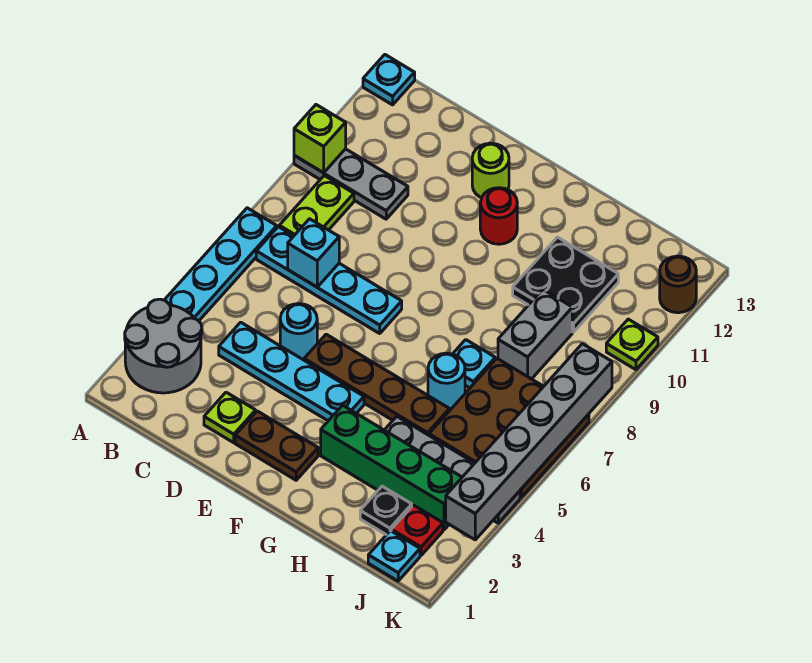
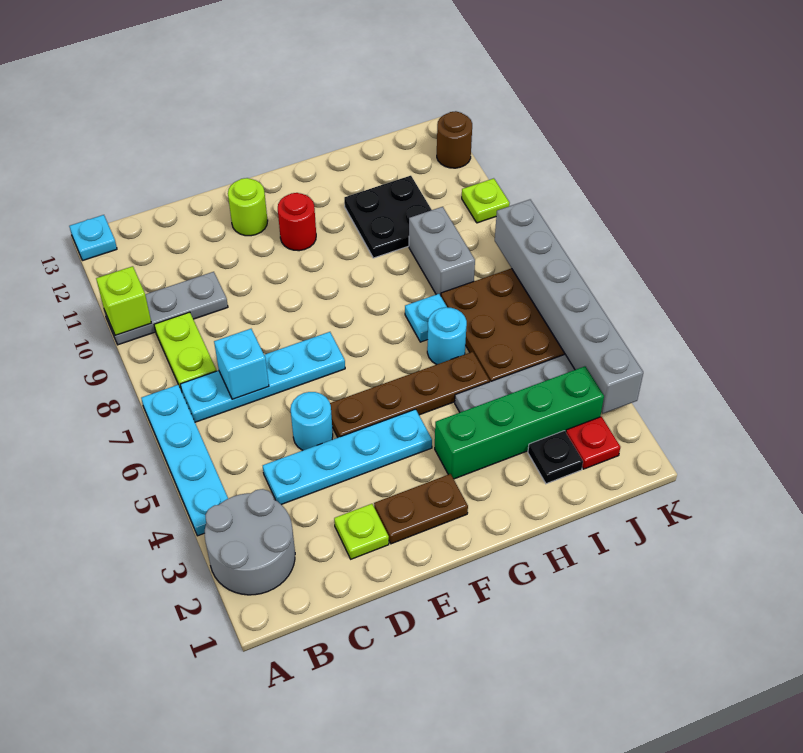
cyan 1x1 plate [368,531,420,581] -> none

